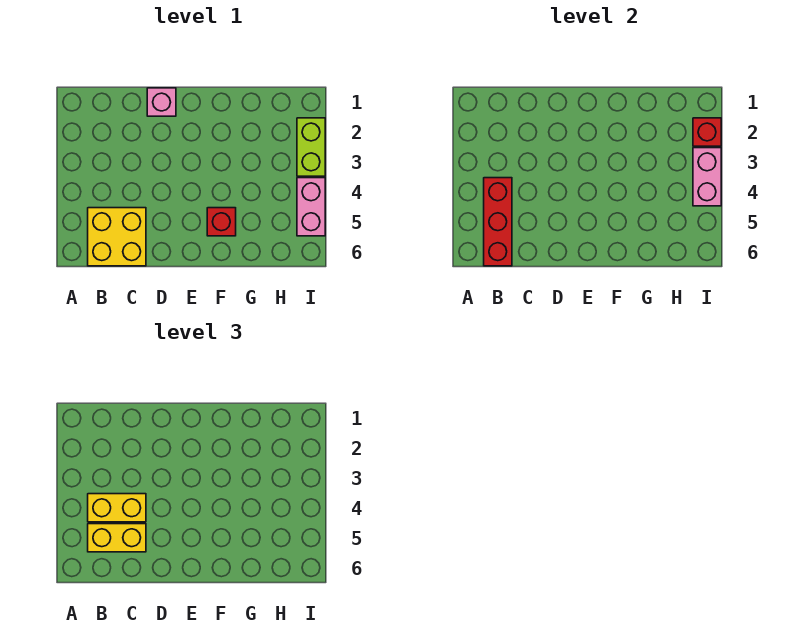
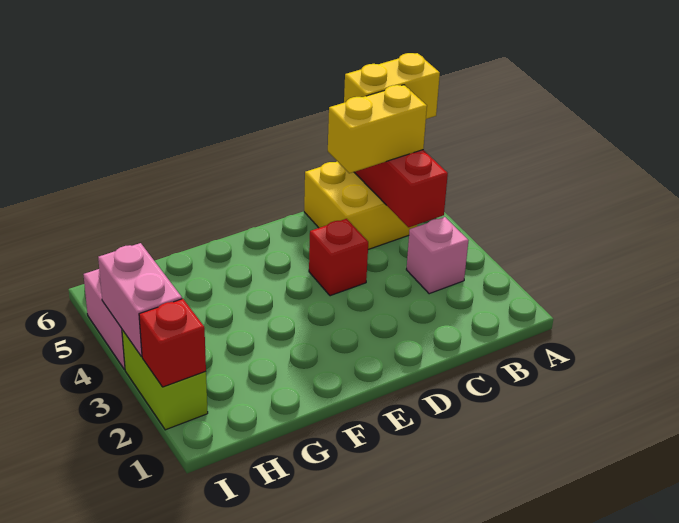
yellow 1x2 brick [88,494,146,522] -> yellow 1x2 brick moved to [344,53,440,119]
pink 1x1 brick [147,88,176,116] -> pink 1x1 brick moved to [406,217,469,294]
red 1x1 brick [207,208,236,236] -> red 1x1 brick moved to [309,219,368,296]

